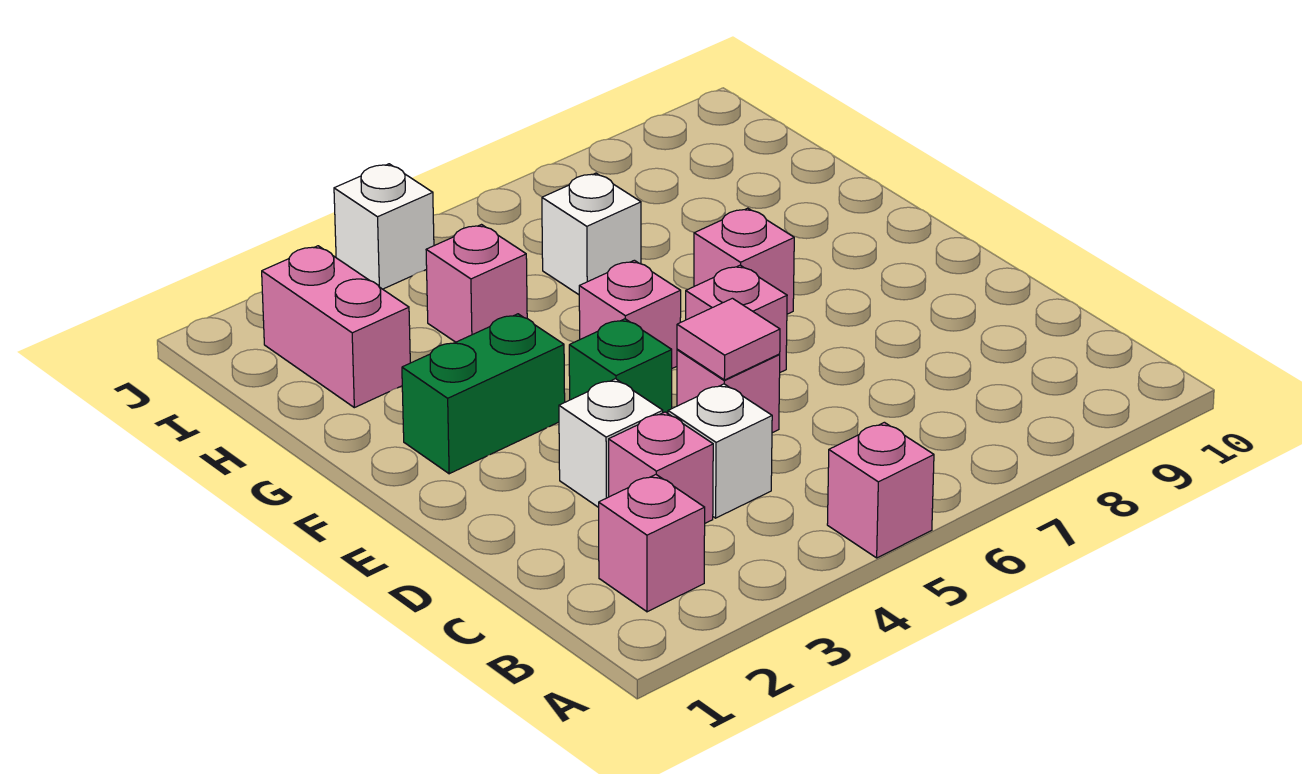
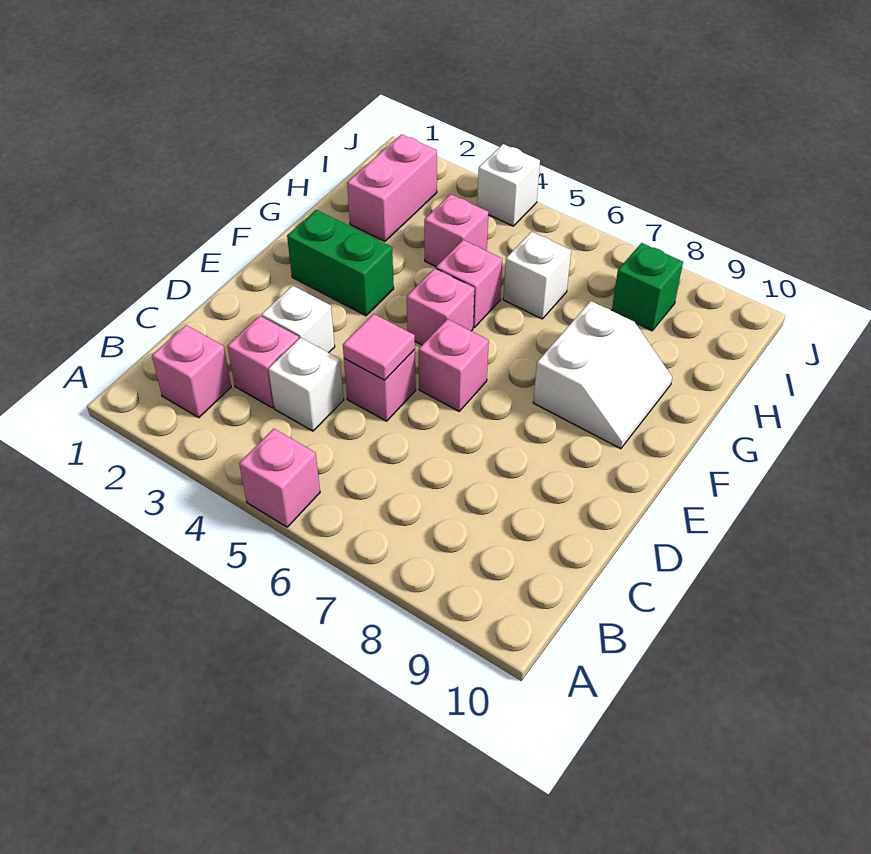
green 1x1 brick [569,319,672,413] -> green 1x1 brick moved to [612,243,683,331]
pink 1x1 brick [694,208,794,314] -> pink 1x1 brick moved to [436,240,502,327]
none -> white 2x2 slope [533,301,672,449]

